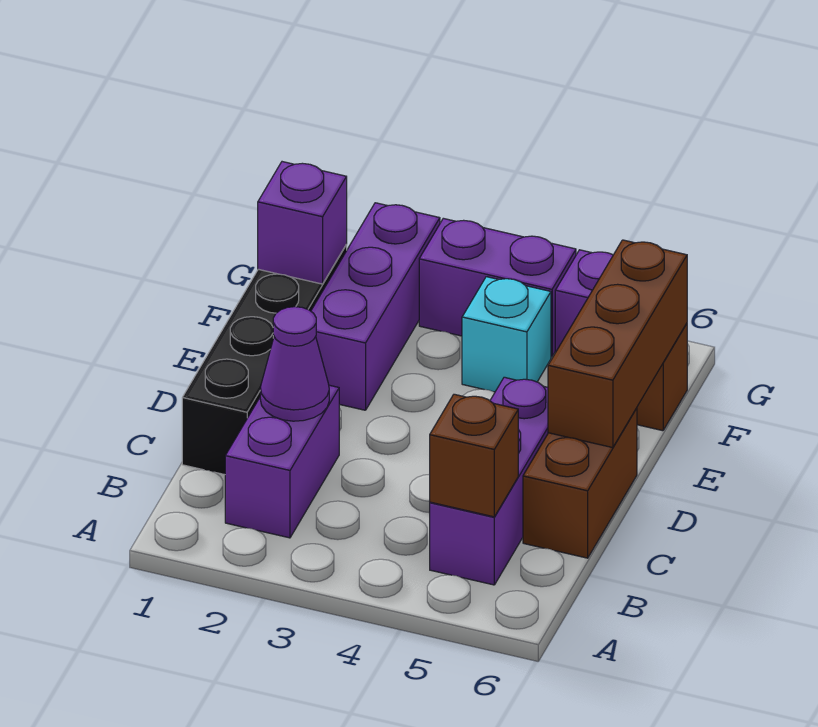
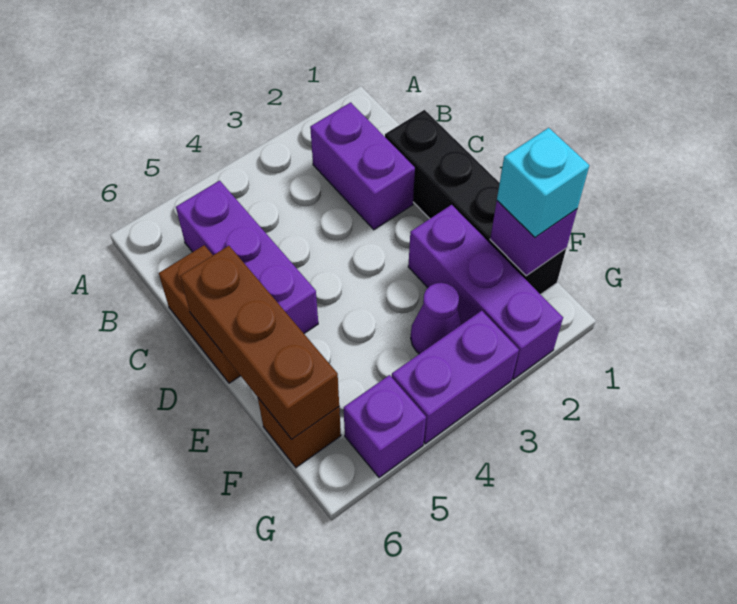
brown 1x1 brick [430,394,518,517] -> none
purple 1x1 cone [260,307,329,421] -> purple 1x1 cone moved to [411,283,462,354]
cyan 1x1 brick [462,277,551,392] -> cyan 1x1 brick moved to [497,128,589,237]

